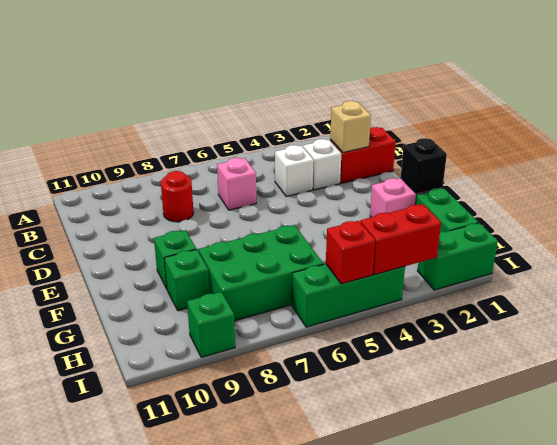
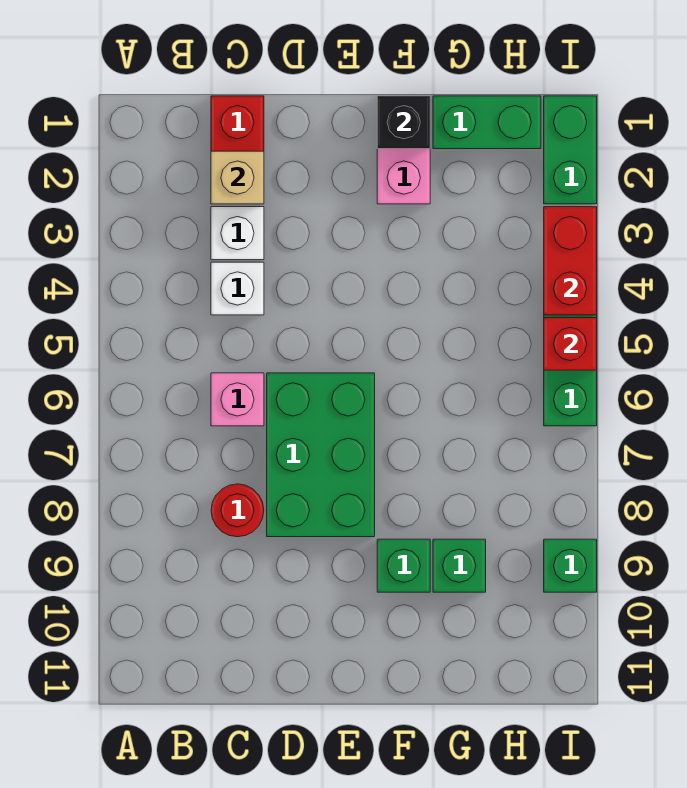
green 2x3 brick [199,225,323,321] -> green 2x3 brick moved to [267,373,375,537]

